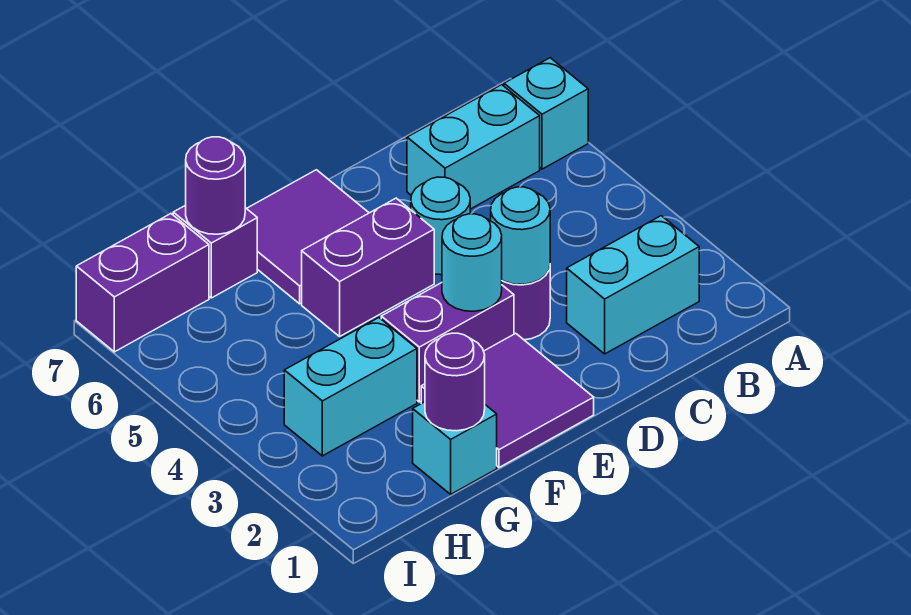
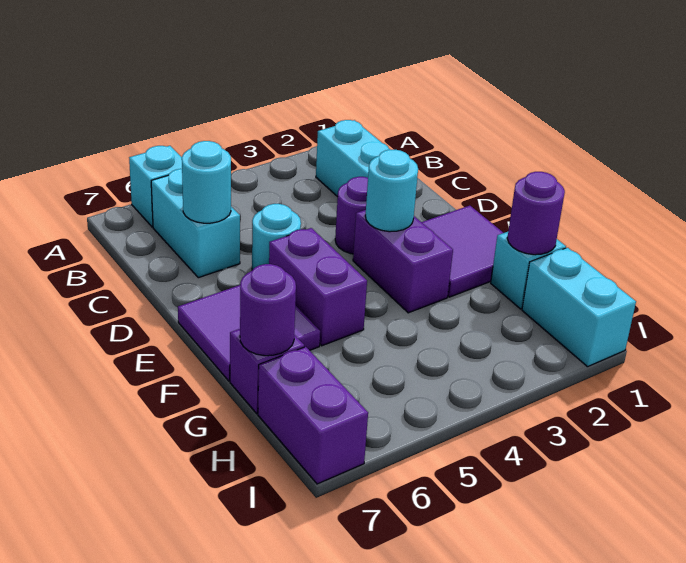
cyan 1x1 round brick [491,187,550,285] -> cyan 1x1 round brick moved to [182,141,231,223]
cyan 1x2 brick [284,318,417,456] -> cyan 1x2 brick moved to [522,248,636,367]

